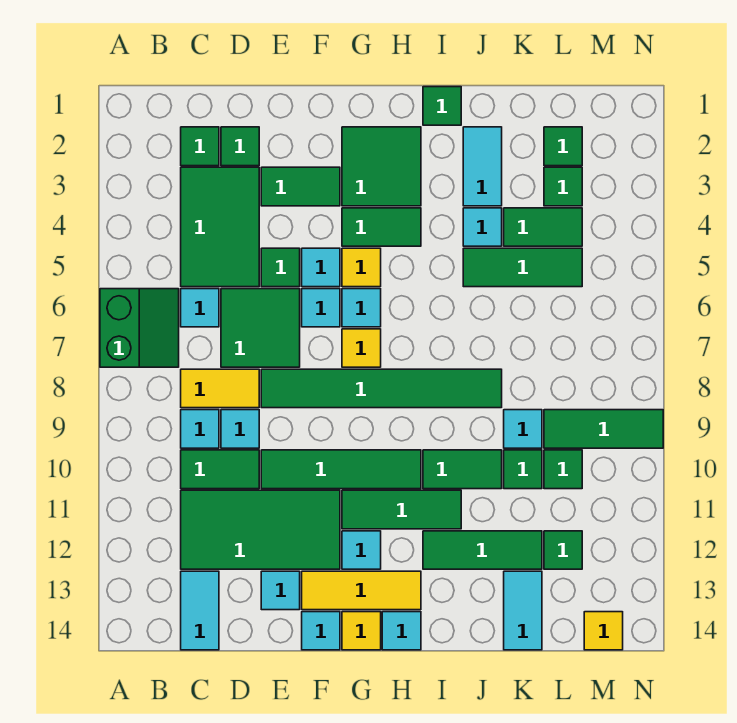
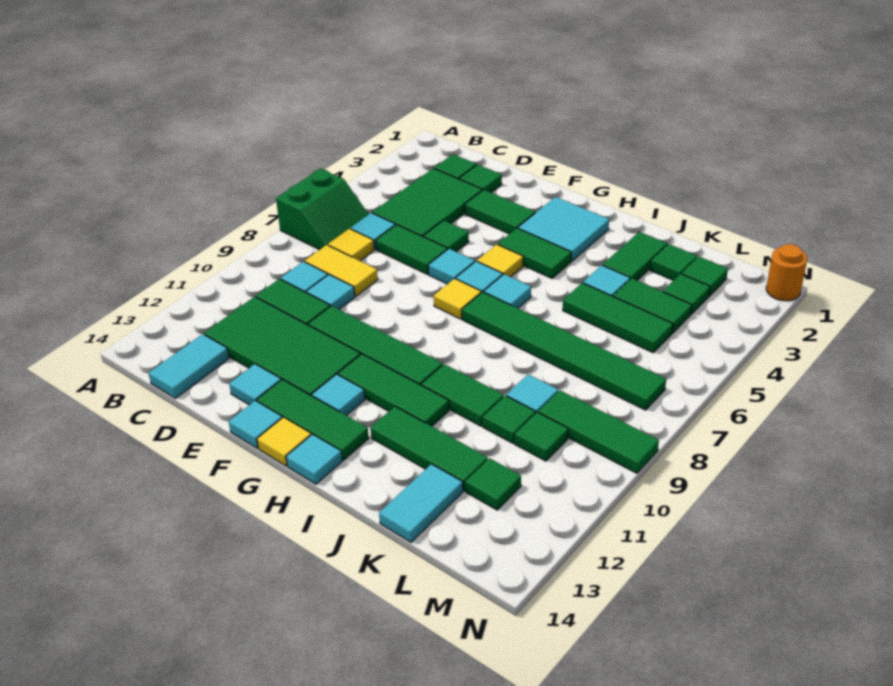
green 2x2 tile [221,289,300,367] -> green 1x2 tile [376,225,448,274]
green 1x6 tile [261,369,502,408] -> green 1x6 tile moved to [462,292,666,410]
cyan 1x1 tile [302,248,340,287] -> cyan 1x1 tile moved to [484,274,531,308]
yellow 1x3 tile [302,571,421,610] -> green 1x3 tile [257,379,369,460]
green 2x2 tile [342,127,421,206] -> cyan 2x2 tile [518,197,609,261]
green 1x1 tile [423,87,461,125] -> green 1x1 tile moved to [650,244,697,281]
cyan 1x2 tile [463,127,502,206] -> green 1x2 tile [603,232,667,280]
yellow 1x1 tile [584,612,623,650] -> yellow 1x1 tile moved to [328,229,374,261]
none -> orange 1x1 round brick [766,244,807,301]

